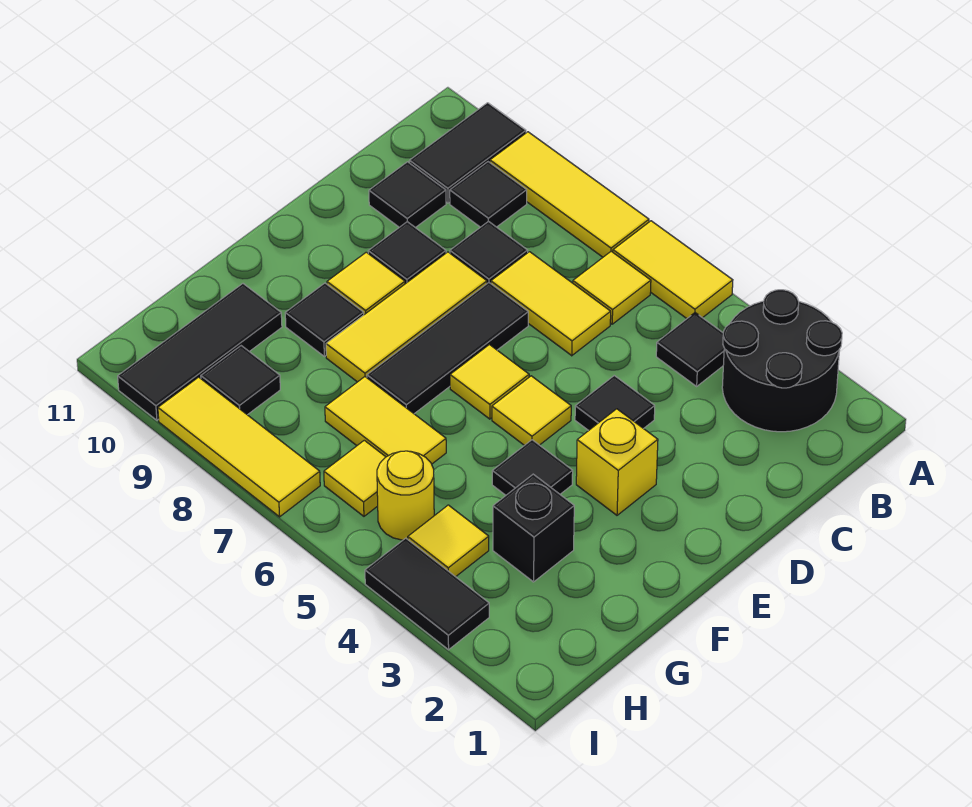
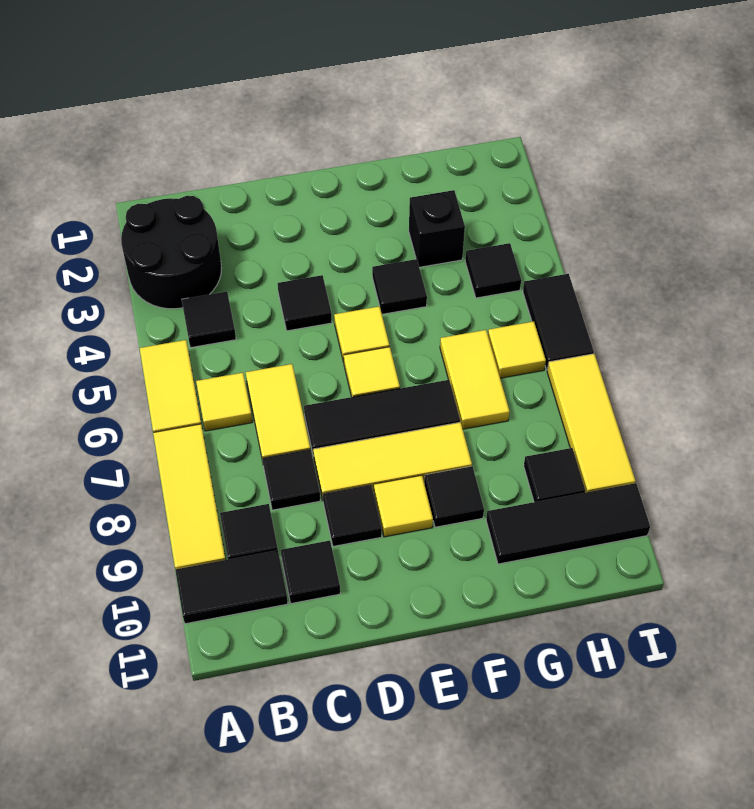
yellow 1x1 brick [576,409,658,515] -> none
yellow 1x1 tile [408,505,489,577] -> black 1x1 tile [465,243,521,298]
yellow 1x1 round brick [377,451,434,540] -> none
black 1x2 tile [365,538,489,650] -> black 1x2 tile moved to [523,274,594,370]

